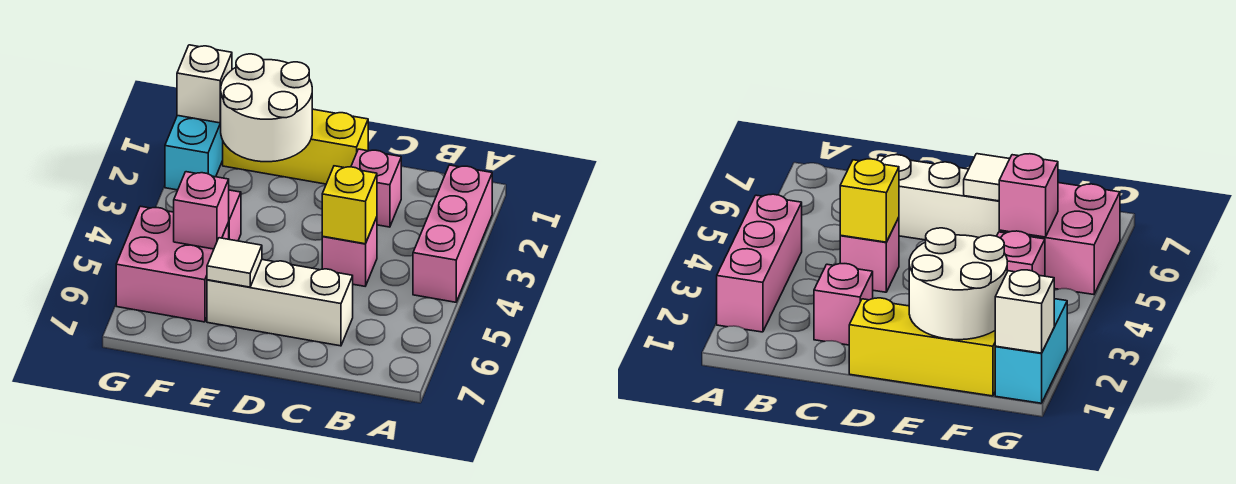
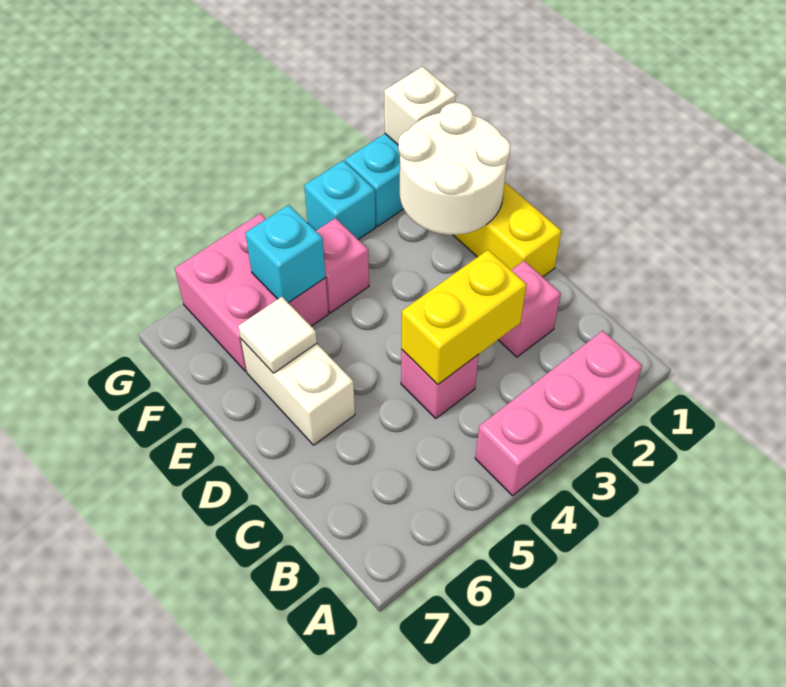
yellow 1x1 brick [322,166,377,244] -> yellow 1x2 brick [401,250,527,384]
white 1x3 brick [207,260,353,346] -> white 1x2 brick [241,339,355,445]
pink 1x1 brick [174,172,229,249] -> cyan 1x1 brick [245,205,326,303]
none -> cyan 1x1 brick [304,161,376,239]

